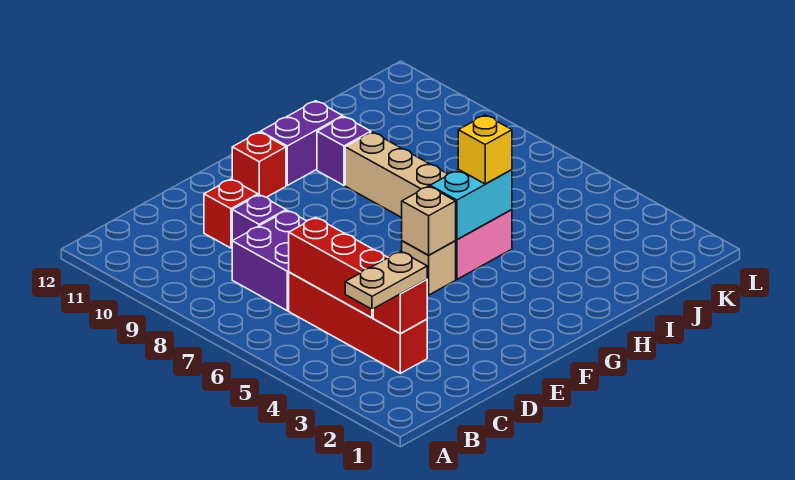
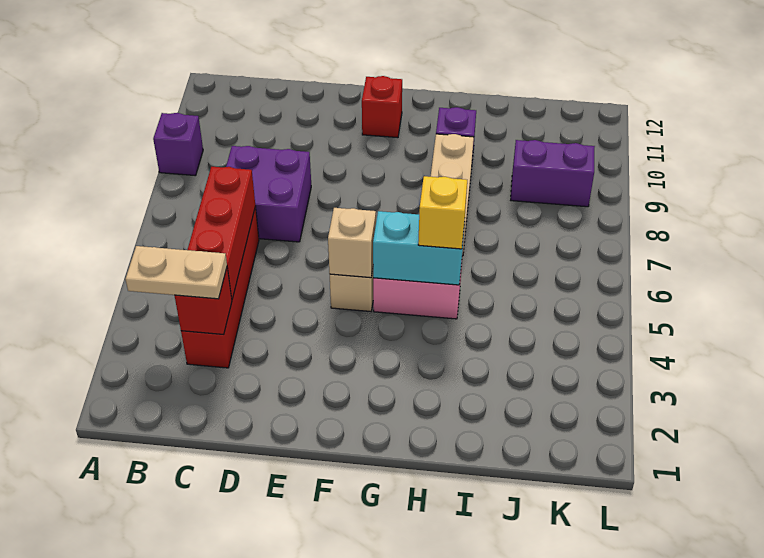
purple 1x1 brick [232,195,286,241] -> purple 1x1 brick moved to [153,113,203,176]
red 1x1 brick [204,179,258,248] -> none
purple 1x2 brick [261,101,343,185] -> purple 1x2 brick moved to [511,140,595,207]

